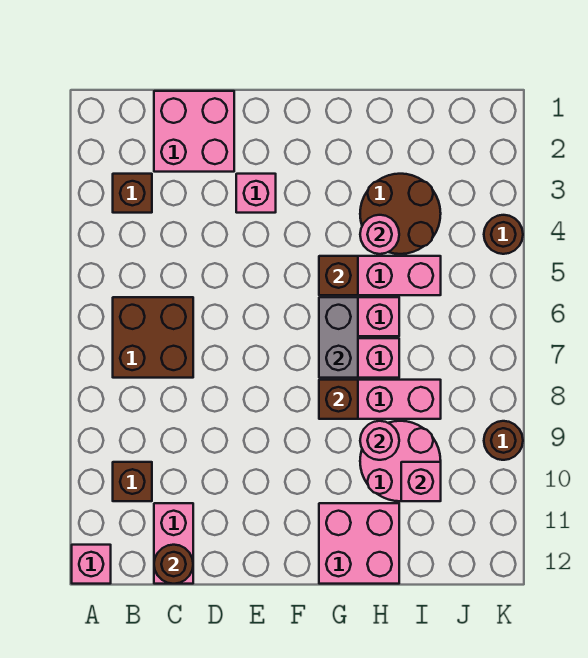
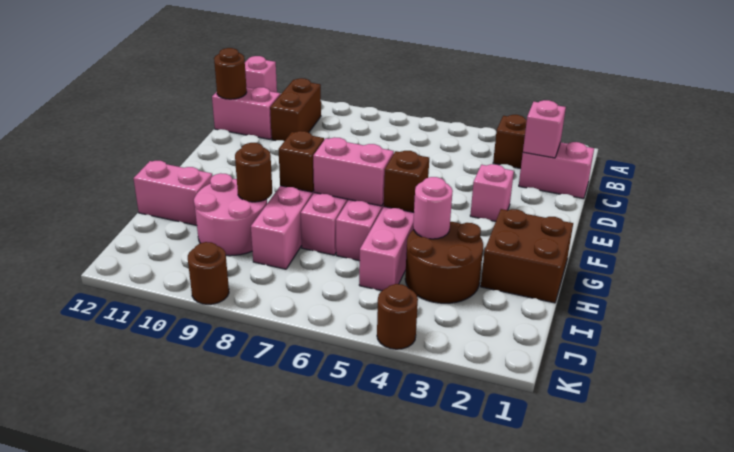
brown 2x2 brick [113,297,193,378] -> brown 2x2 brick moved to [481,209,573,303]
brown 1x1 brick [113,462,152,501] -> brown 1x2 brick [270,78,321,141]
pink 2x2 brick [154,91,234,172] -> pink 1x2 brick [519,142,594,199]
grey 1x2 brick [319,297,358,378] -> pink 1x2 brick [313,137,394,206]
pink 2x2 brick [319,503,399,584] -> pink 1x2 brick [134,161,212,225]
pink 1x1 round brick [360,421,399,460] -> brown 1x1 round brick [235,143,272,202]
pink 1x1 brick [401,462,441,501] -> pink 1x1 brick moved to [523,100,566,158]

